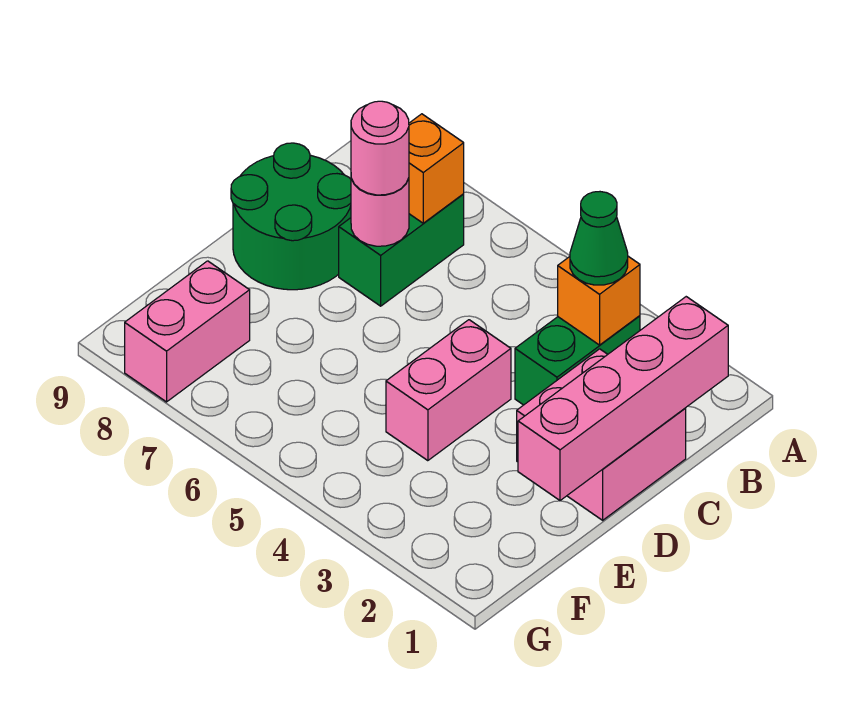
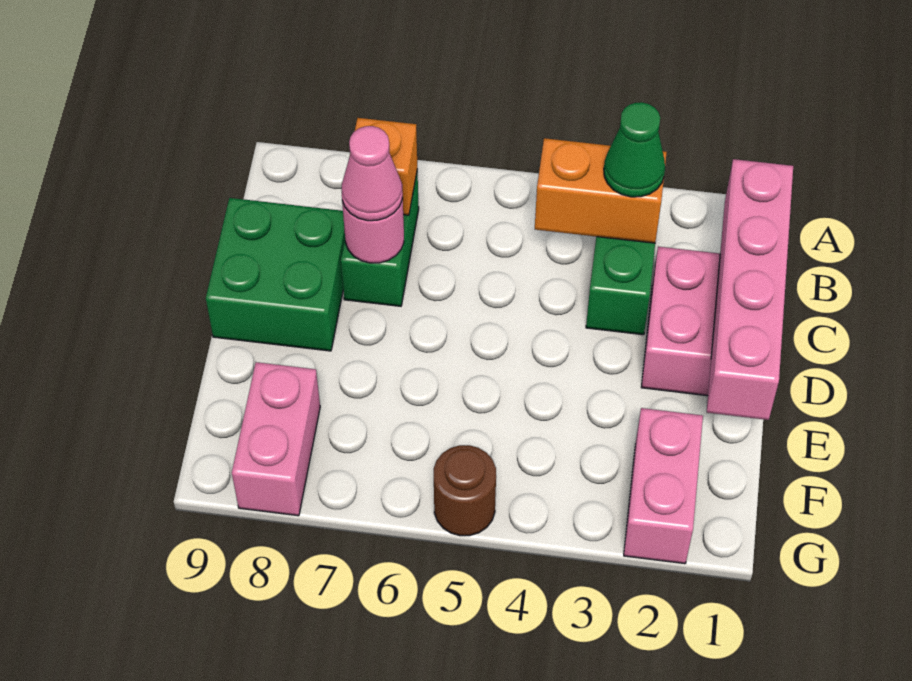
orange 1x1 brick [558,256,640,345] -> orange 1x2 brick [535,138,667,243]
pink 1x1 round brick [351,101,409,195] -> pink 1x1 cone [342,126,403,221]
green 2x2 round brick [231,143,351,290] -> green 2x2 brick [206,198,345,351]
pink 1x2 brick [386,320,511,461] -> pink 1x2 brick moved to [624,408,703,564]
none -> brown 1x1 round brick [434,445,496,536]

